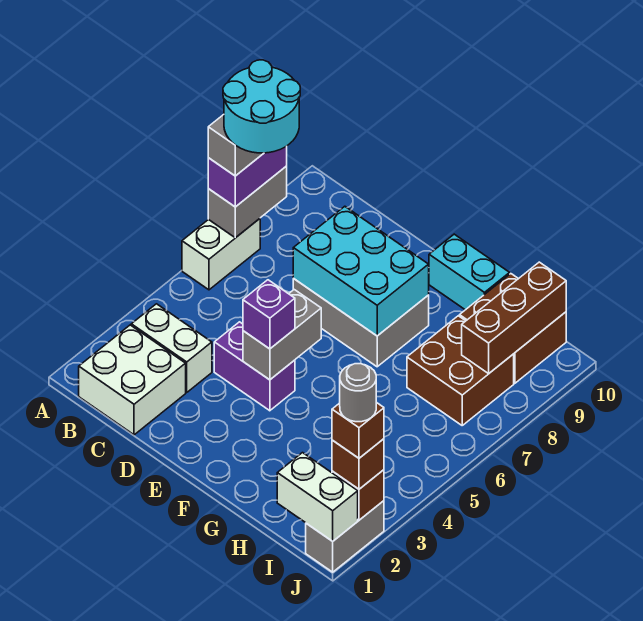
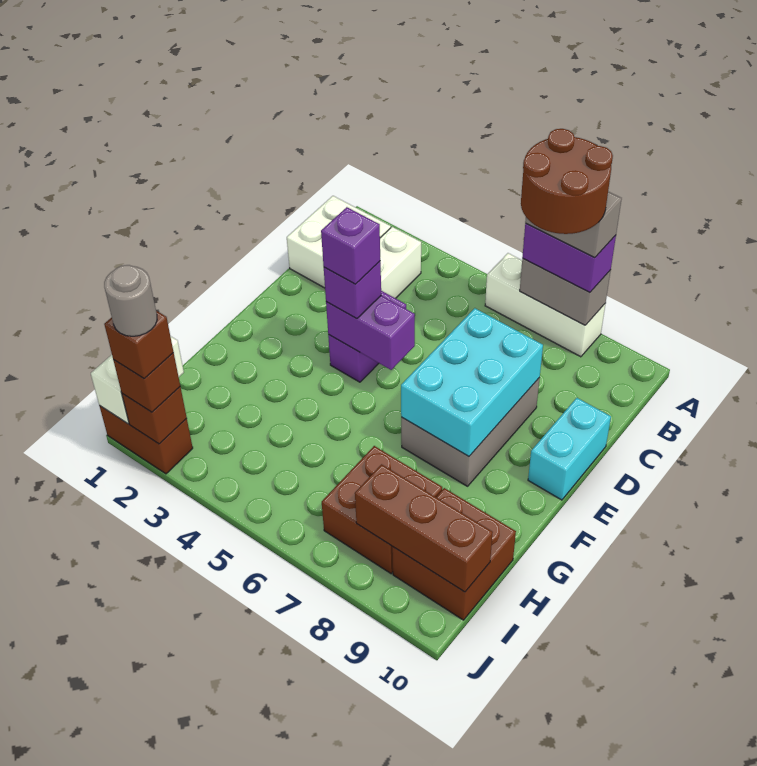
white 1x2 brick [182,219,260,290] -> white 1x3 brick [485,253,605,357]
cyan 2x2 round brick [223,60,300,153] -> brown 2x2 round brick [521,129,613,234]
grey 1x2 brick [243,290,321,380] -> purple 1x2 brick [326,296,415,370]
none -> purple 1x1 brick [321,207,380,284]
cyan 1x2 brick [429,234,510,310] -> cyan 1x2 brick moved to [528,398,611,500]
grey 1x2 brick [306,501,384,572] -> brown 1x2 brick [99,405,193,474]

